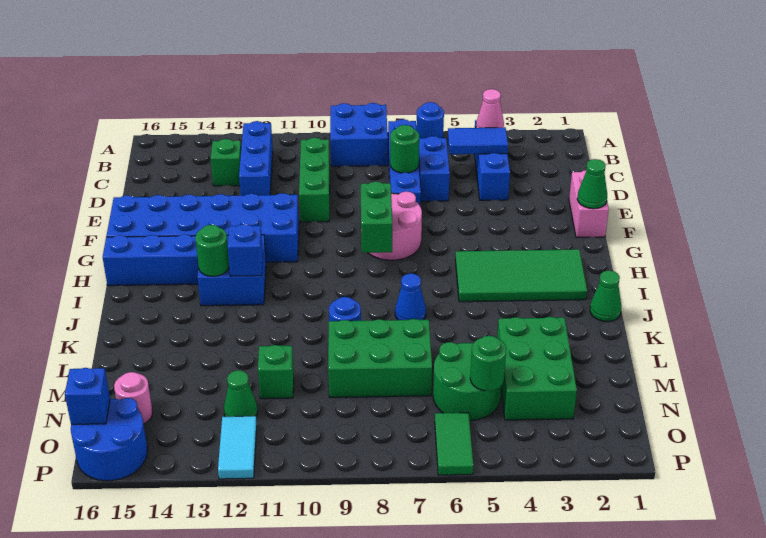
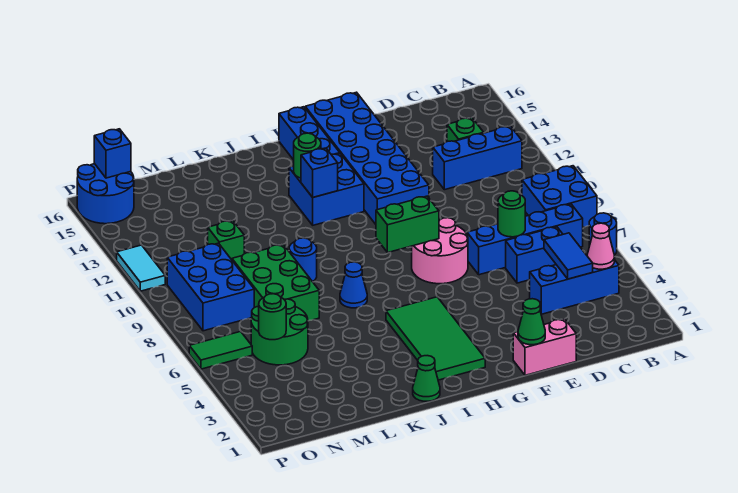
green 1x3 brick [299,138,330,222] -> none
green 2x3 brick [497,317,577,420] -> none
none -> blue 2x3 brick [167,243,254,331]
green 1x1 cone [224,370,258,417] -> none
pink 1x1 round brick [114,372,153,424] -> none
cyan 1x2 tile [218,416,257,479] -> cyan 1x2 tile turned to [117,245,165,291]

